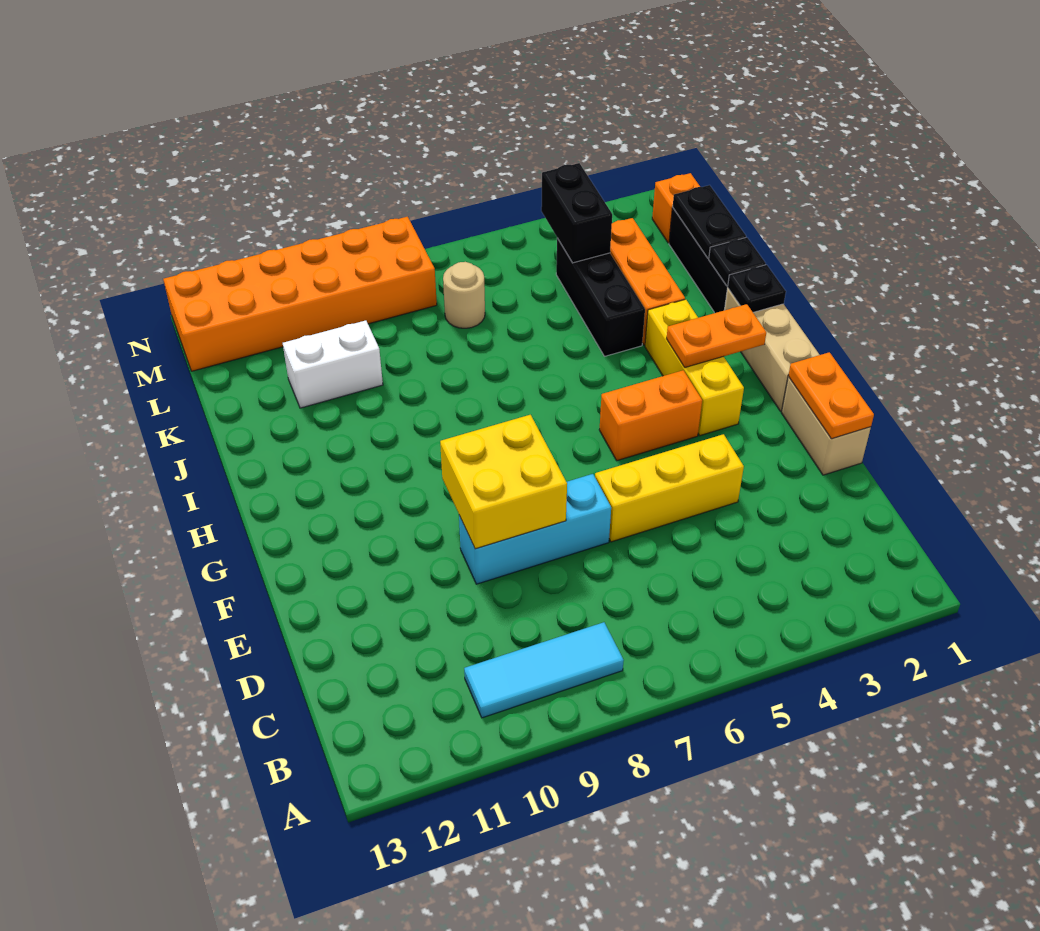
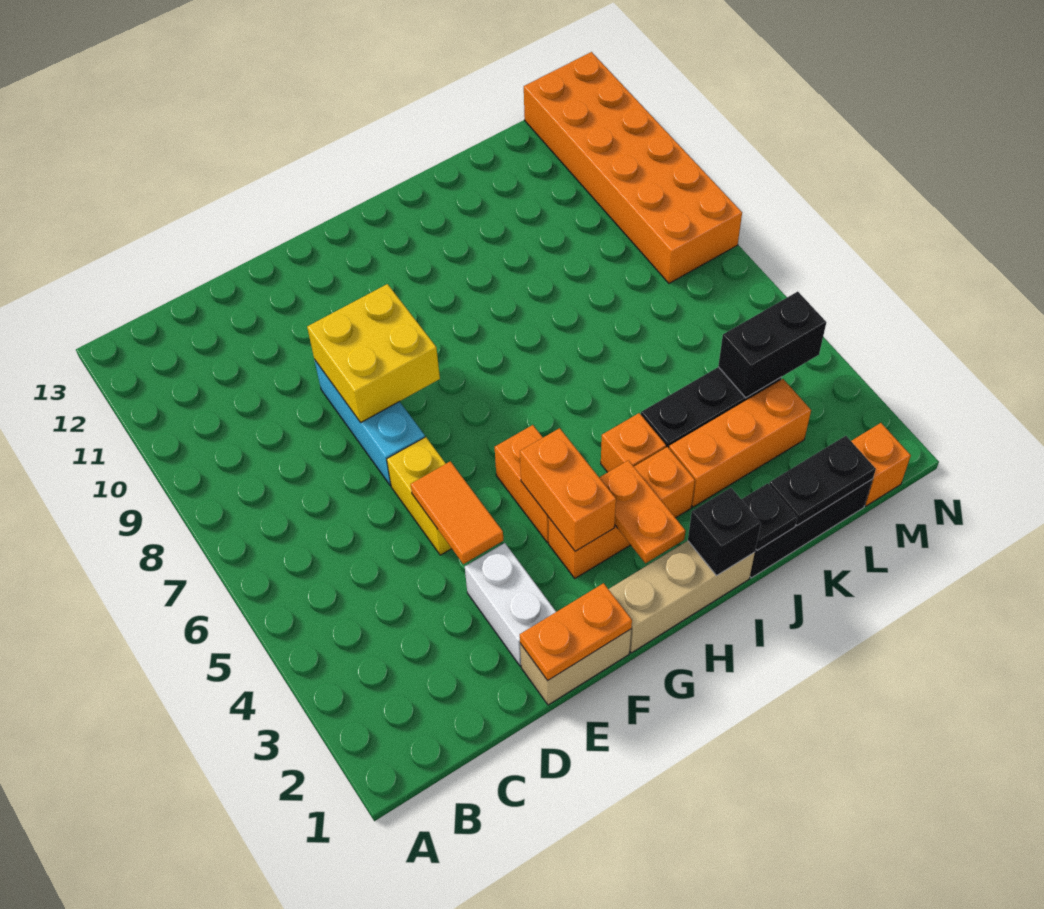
cyan 1x3 tile [464,622,624,718] -> none
yellow 1x3 brick [595,434,744,542] -> yellow 1x2 brick [387,437,452,555]
none -> orange 1x2 tile [411,461,503,564]
yellow 1x3 brick [645,299,744,436] -> orange 1x3 brick [548,447,695,578]
none -> orange 1x2 brick [520,428,616,551]
black 1x1 plate [728,265,786,312] -> black 1x1 brick [688,488,761,576]
none -> orange 1x1 brick [601,413,666,472]
white 1x2 brick [283,320,383,408] -> white 1x2 brick moved to [465,543,556,666]
tan 1x1 round brick [443,262,485,328] -> none

